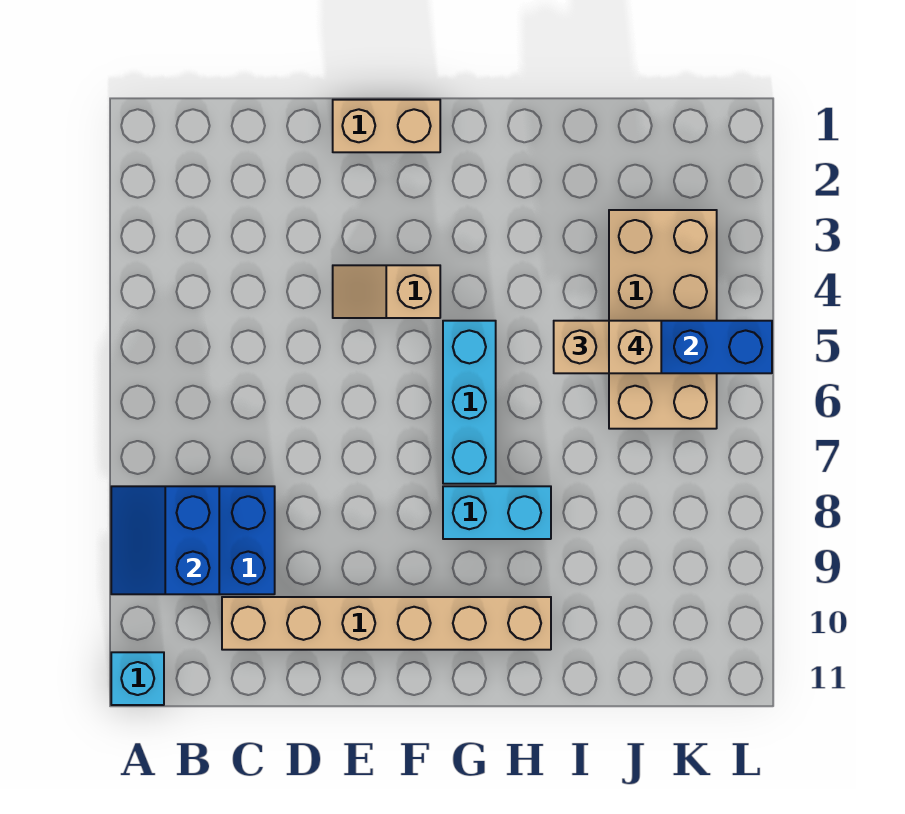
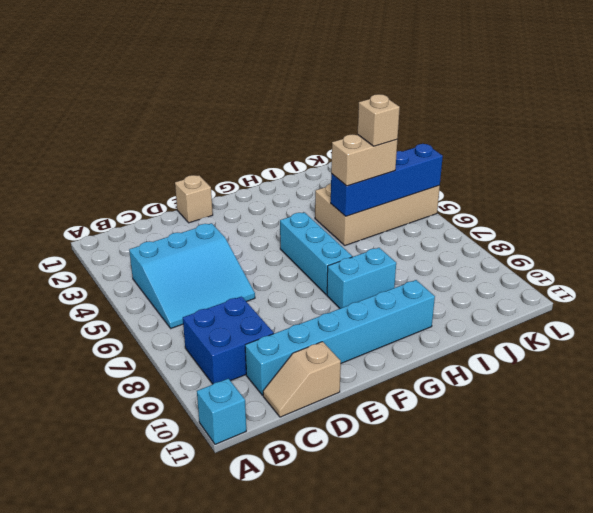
blue 2x2 slope [111,486,219,594] -> none
none -> cyan 3x3 slope [129,223,255,328]
tan 1x6 brick [222,597,551,650] -> cyan 1x6 brick [245,280,435,395]
tan 1x2 brick [333,100,440,152] -> tan 1x1 brick [175,175,213,223]
tan 1x2 slope [333,265,440,318] -> tan 1x2 slope moved to [263,342,341,417]
tan 2x4 brick [609,210,717,429] -> tan 2x4 brick turned to [315,184,440,245]

